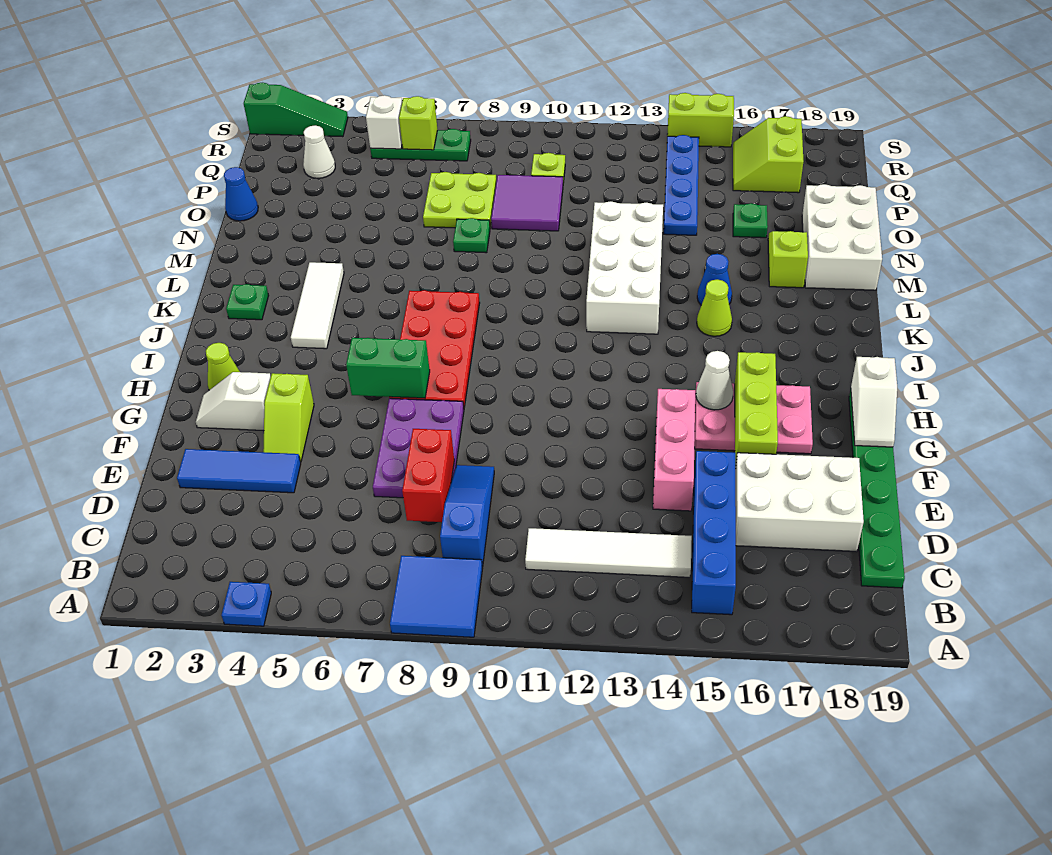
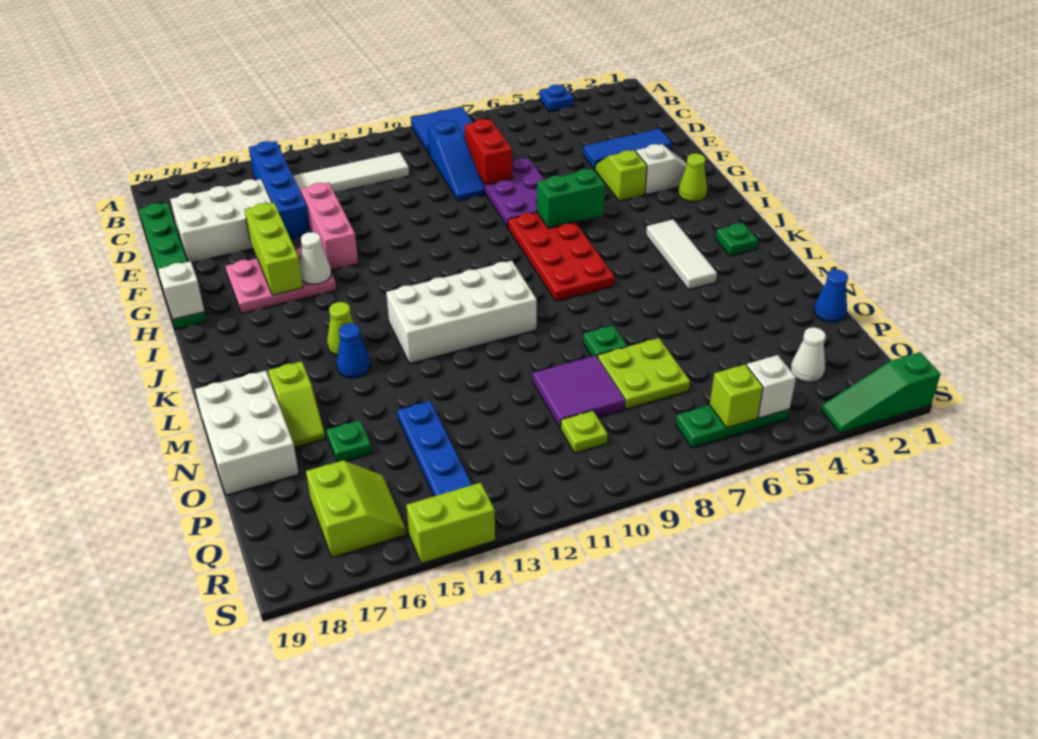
white 2x4 brick [586,201,663,334] -> white 2x4 brick turned to [386,261,537,364]

